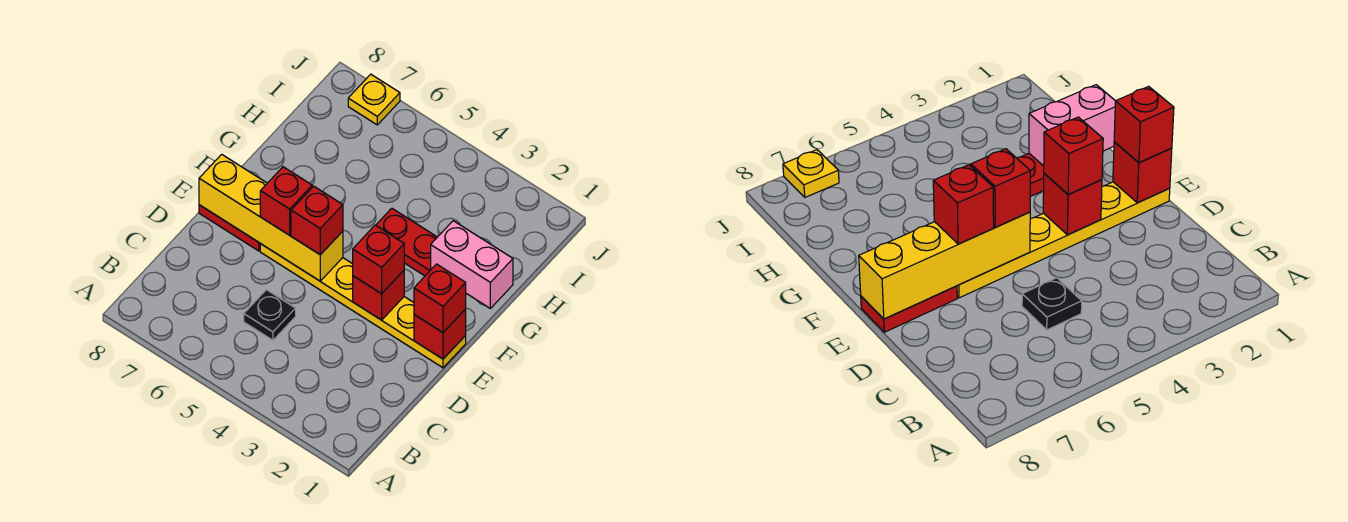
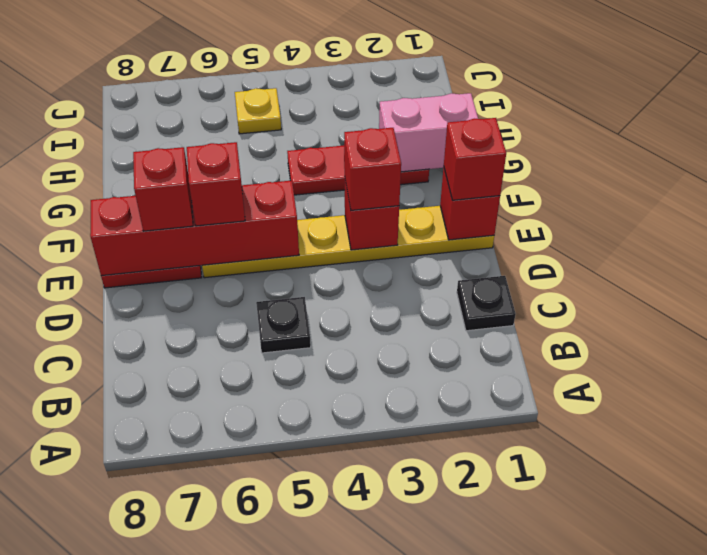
none -> black 1x1 plate [457,276,516,331]
yellow 1x4 brick [199,154,343,281] -> red 1x4 brick [90,180,299,276]
red 1x1 brick [291,186,343,255] -> red 1x1 brick moved to [133,147,193,231]
yellow 1x1 plate [348,74,400,125] -> yellow 1x1 plate moved to [235,88,281,134]

